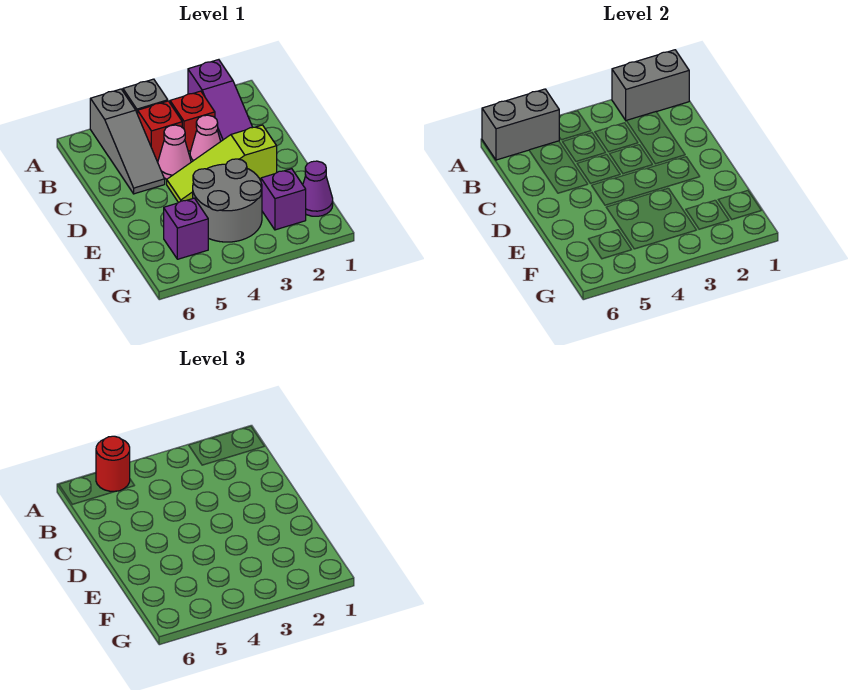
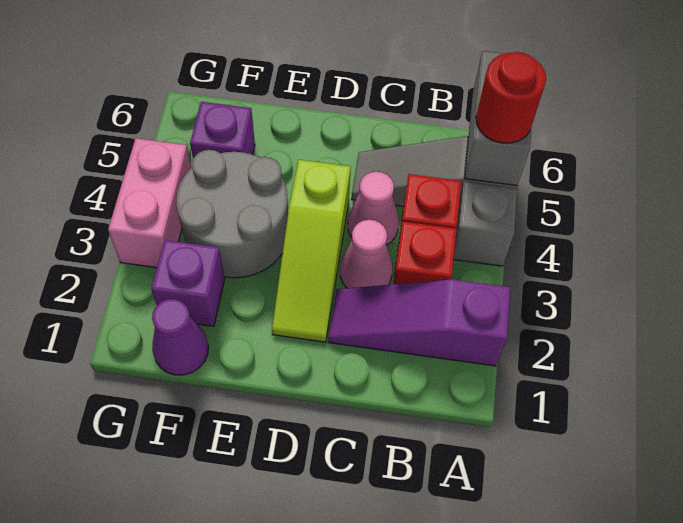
grey 1x2 brick [612,50,689,121] -> none
lime 1x3 slope [167,125,277,203] -> lime 1x3 slope turned to [272,160,351,342]
none -> pink 1x2 brick [108,138,191,268]

